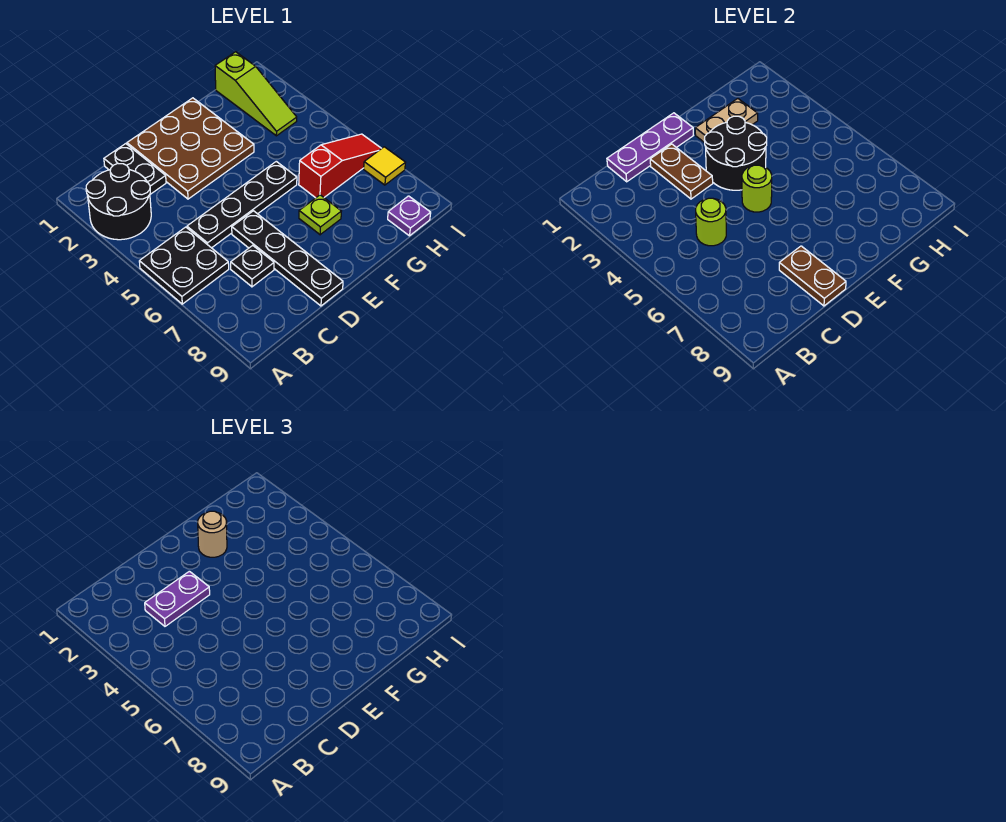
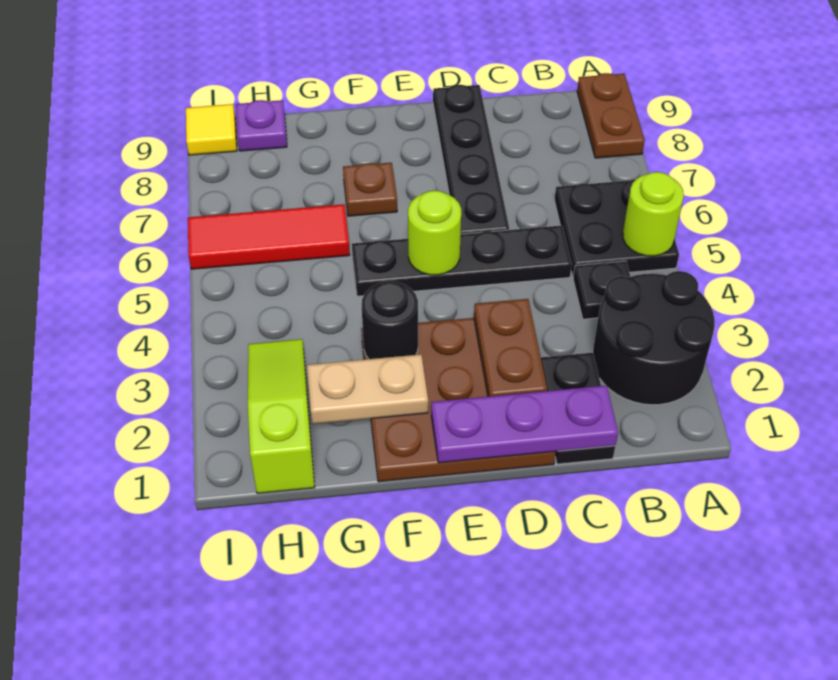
purple 1x2 plate [145,571,210,626] -> none
lime 1x1 round brick [696,198,726,246] -> lime 1x1 round brick moved to [623,172,684,256]
black 1x1 plate [231,245,274,287] -> black 1x1 plate moved to [573,261,630,319]
brown 1x2 plate [779,246,846,306] -> brown 1x2 plate moved to [577,73,645,158]
black 2x2 round brick [704,116,767,190] -> black 1x1 round brick [362,281,418,359]
tan 1x1 round brick [198,511,227,557] -> none
lime 1x1 plate [299,195,341,235] -> brown 1x1 plate [343,163,397,216]
red 1x3 slope [299,134,382,198] -> red 1x3 tile [188,204,350,269]
yellow 1x1 tile [364,147,406,185] -> yellow 1x1 tile moved to [186,104,237,155]

